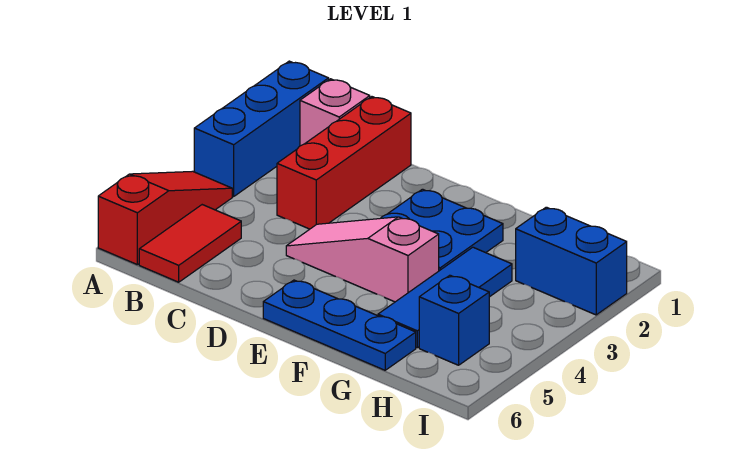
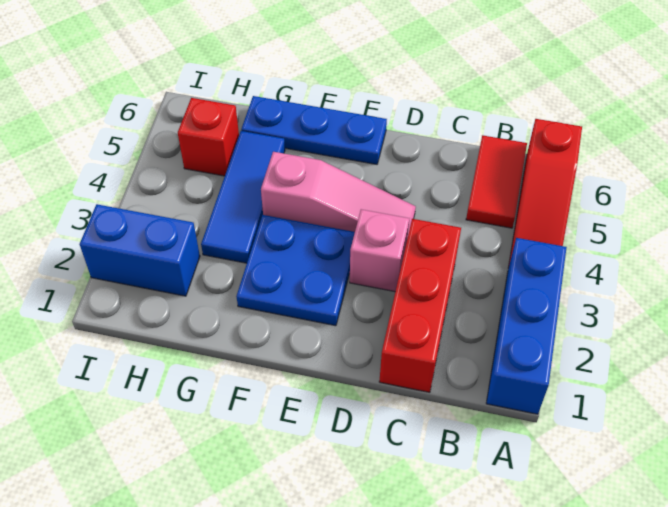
pink 1x1 brick [300,79,370,146] -> pink 1x1 brick moved to [350,209,409,292]
blue 1x1 brick [419,275,489,365] -> red 1x1 brick [178,98,239,176]

